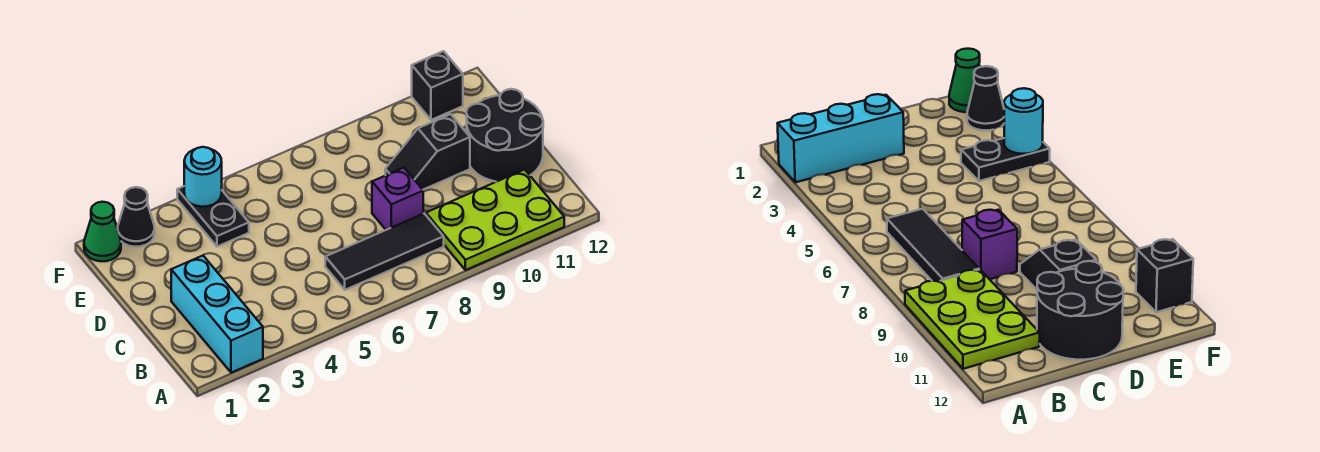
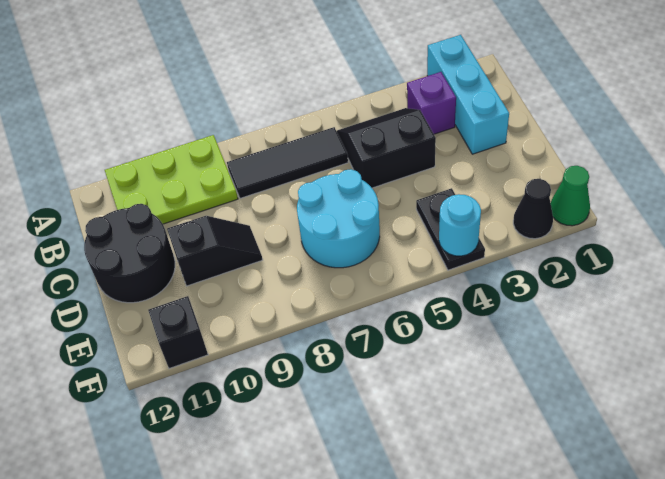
none -> black 2x2 slope [337,108,436,188]
purple 1x1 brick [372,168,423,230] -> purple 1x1 brick moved to [407,72,456,134]
none -> cyan 2x2 round brick [297,169,380,268]

